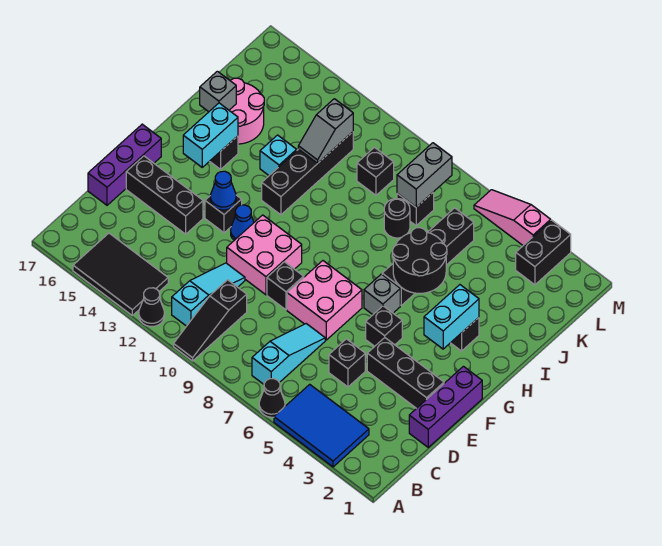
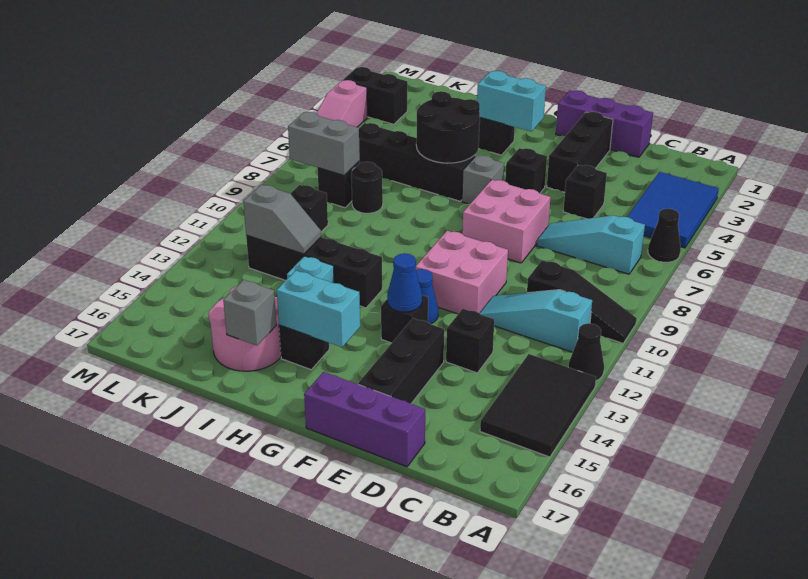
black 1x1 brick [267,262,304,310] -> black 1x1 brick moved to [446,309,494,373]

